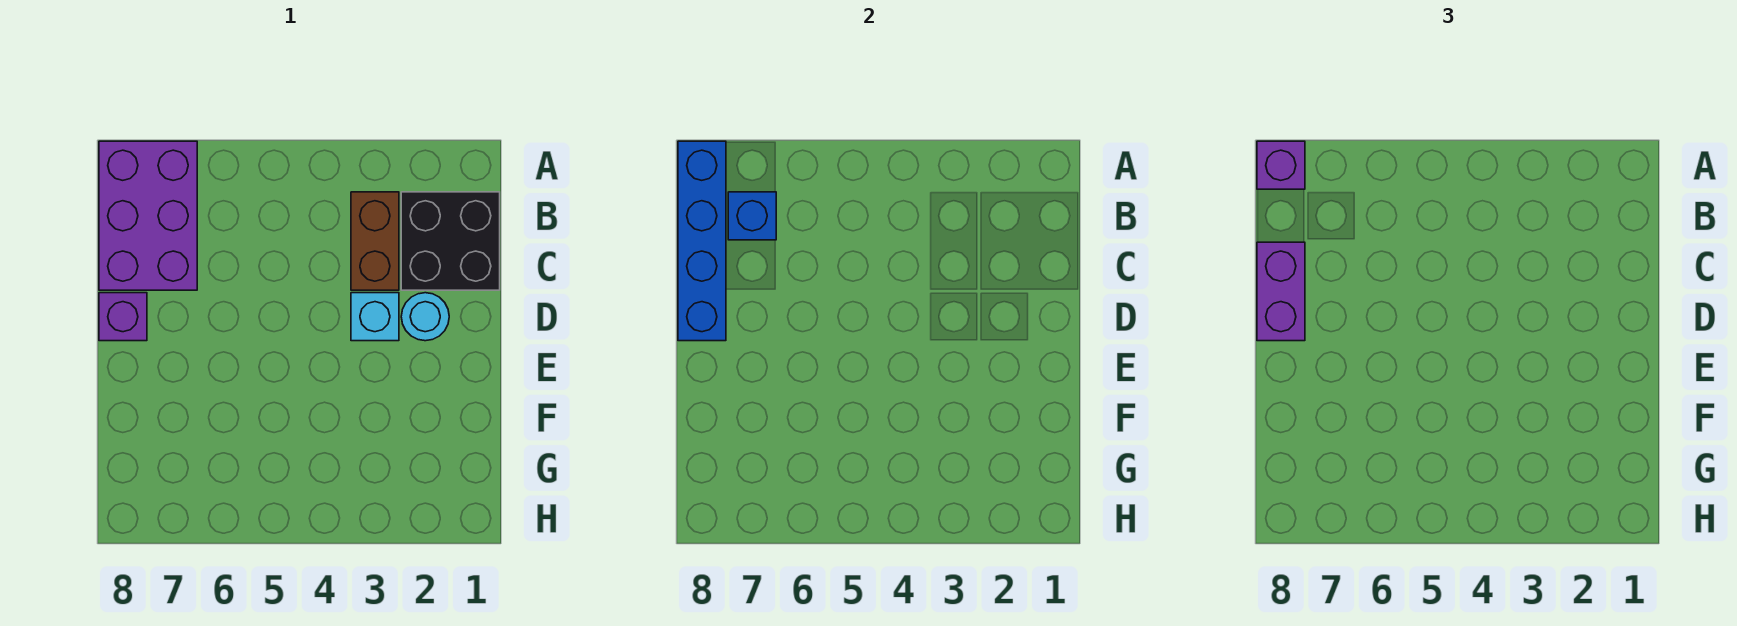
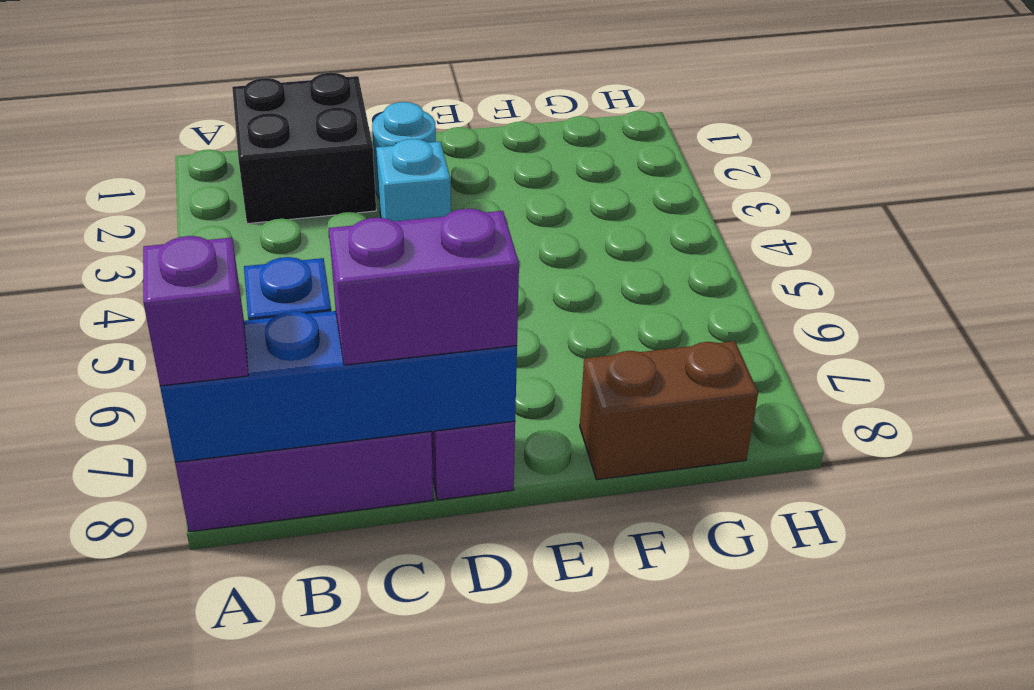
brown 1x2 brick [351,192,399,290] -> brown 1x2 brick moved to [580,341,758,480]

